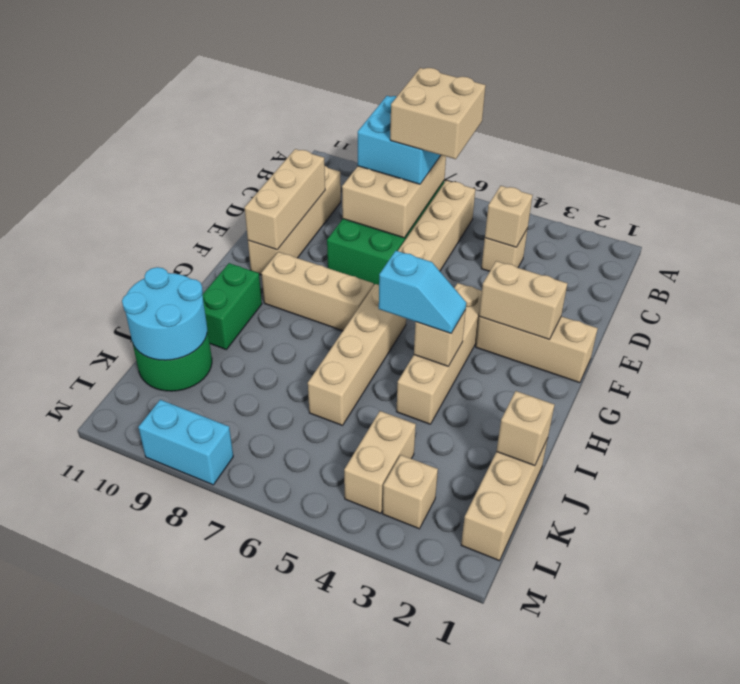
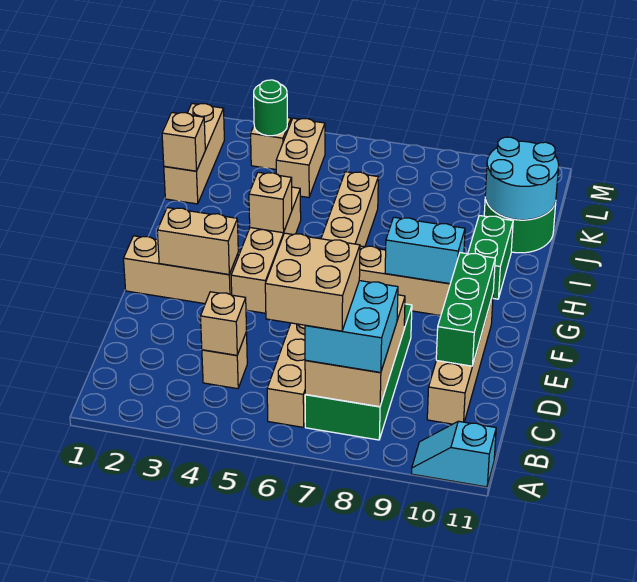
tan 1x3 brick [244,149,325,250] -> green 1x3 brick [436,253,495,366]
cyan 1x2 slope [379,251,466,333] -> cyan 1x2 slope moved to [411,421,496,487]
none -> green 1x1 round brick [254,80,287,136]
cyan 1x2 brick [138,400,233,485] -> cyan 1x2 brick moved to [385,217,465,284]

